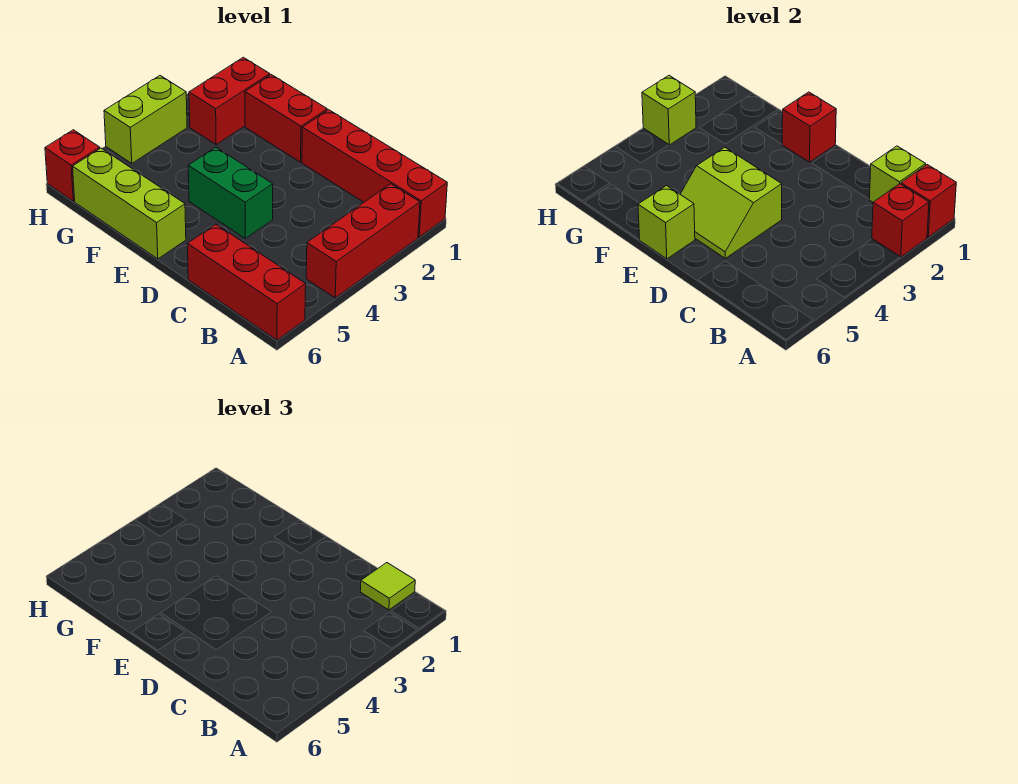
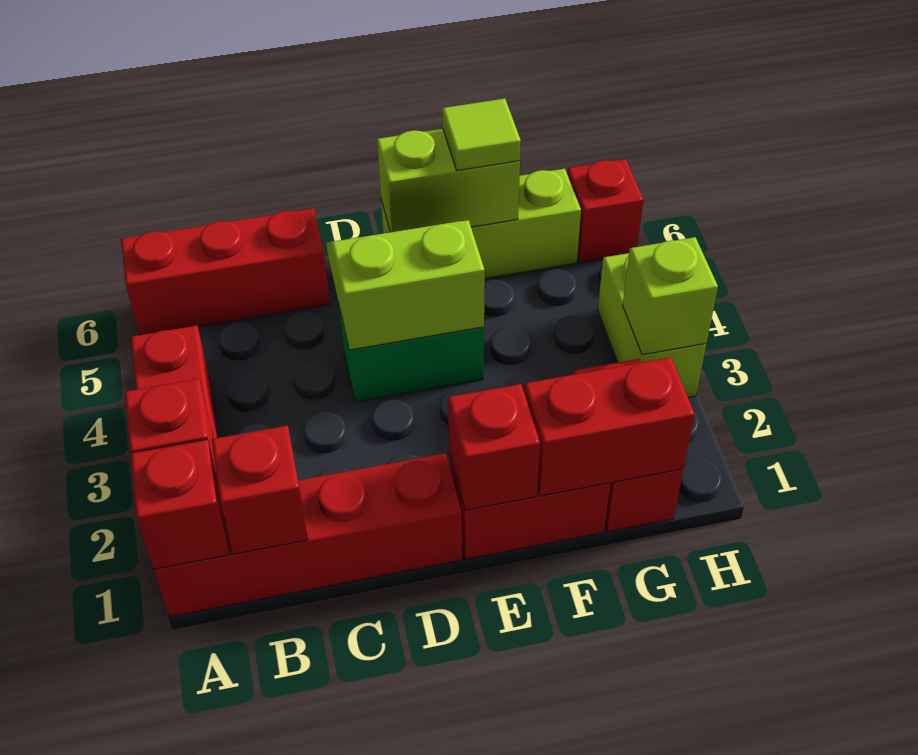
lime 1x1 brick [869,146,926,202] -> red 1x1 brick [212,426,308,554]
lime 1x1 tile [360,563,415,610] -> lime 1x1 tile moved to [442,99,521,171]
lime 1x1 brick [638,186,695,259] -> lime 1x2 brick [377,129,520,232]
none -> red 1x2 brick [524,357,695,496]

